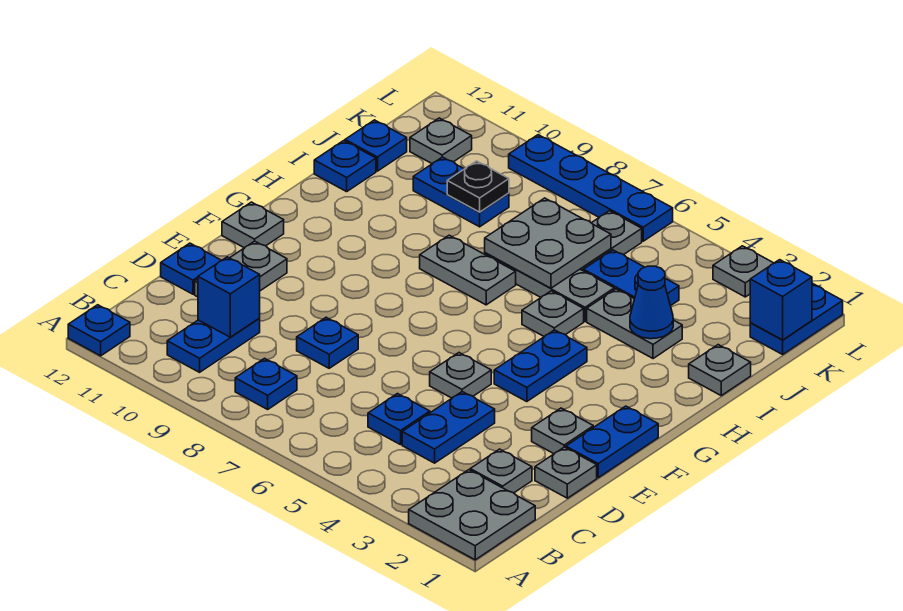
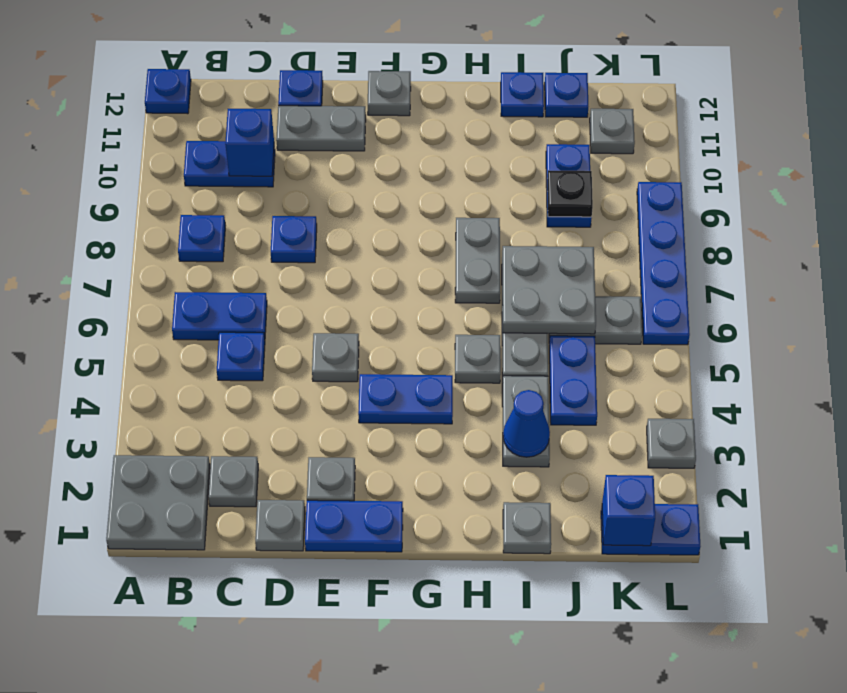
blue 1x2 plate [402,392,495,463] -> blue 1x2 plate moved to [172,292,267,340]

